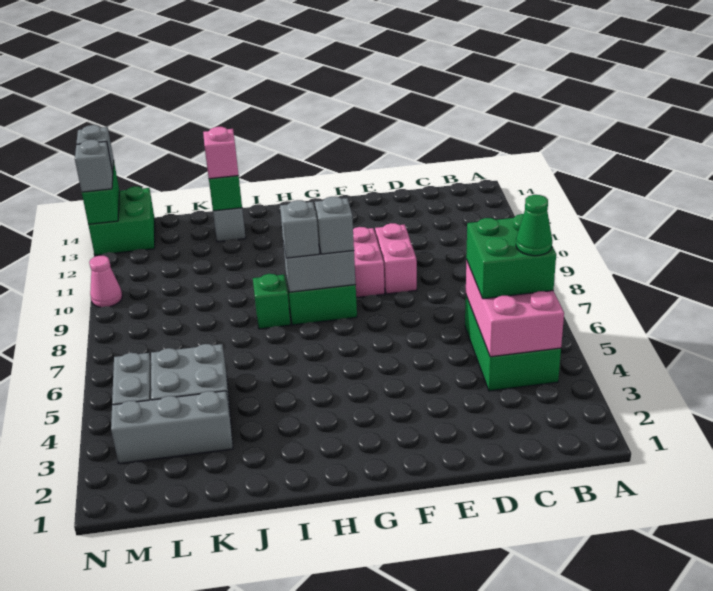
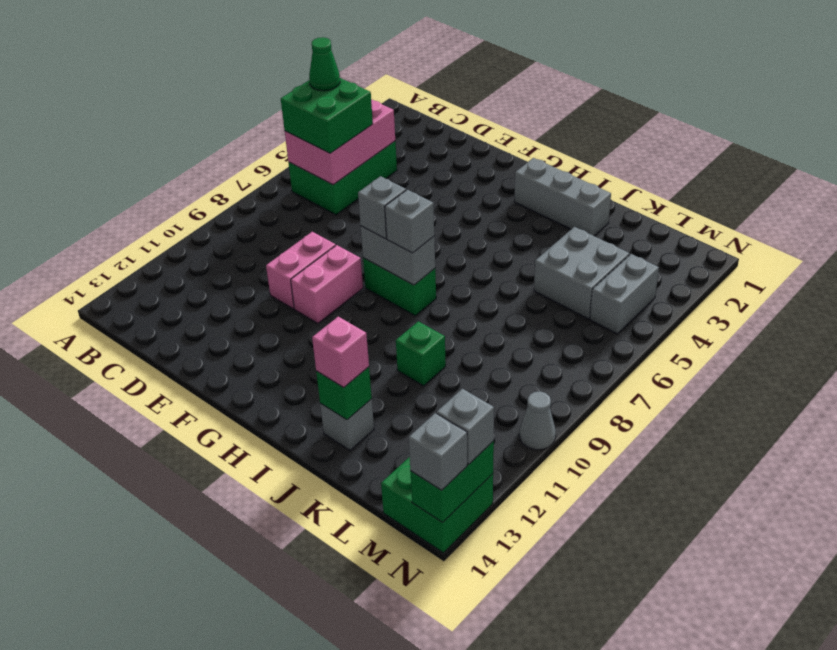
green 1x1 brick [253,274,290,329] -> green 1x1 brick moved to [396,321,446,386]
grey 1x3 brick [111,391,233,464] -> grey 1x3 brick moved to [514,158,611,236]
pink 1x1 cone [89,256,122,307] -> grey 1x1 cone [519,391,556,450]

